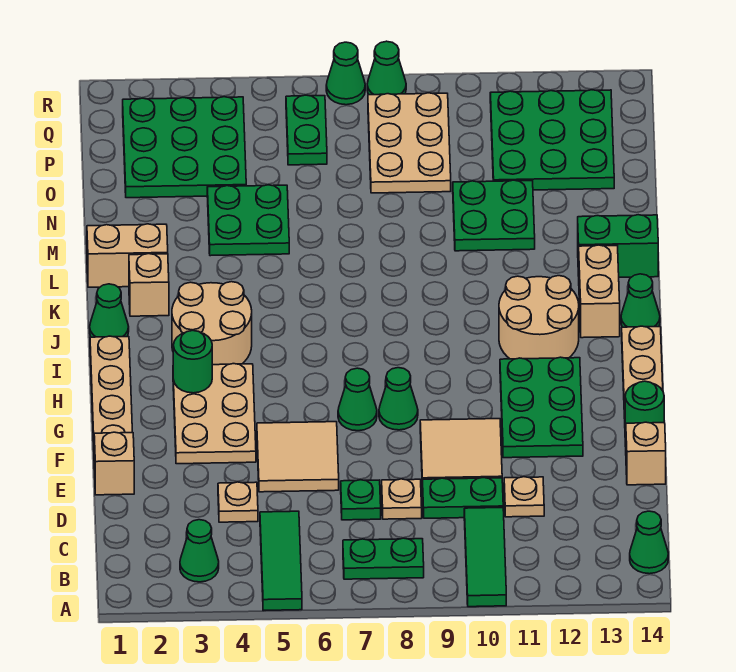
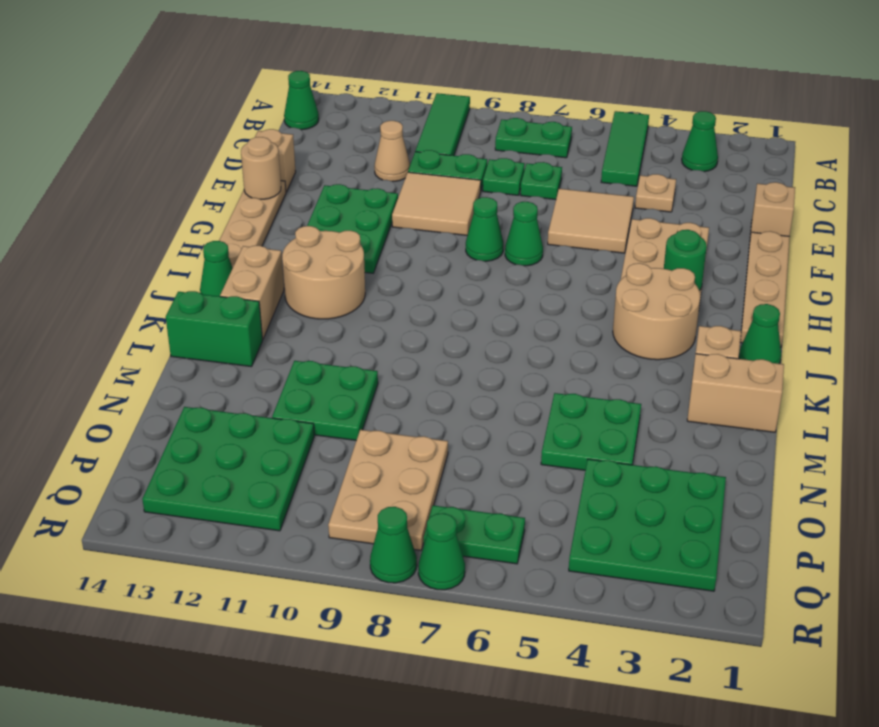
tan 1x1 plate [382,479,422,519] -> green 1x1 plate [483,158,525,195]
tan 1x1 plate [504,477,544,517] -> tan 1x1 cone [374,121,410,181]
green 1x1 round brick [625,381,664,431] -> tan 1x1 round brick [241,137,281,199]
green 1x2 plate [286,95,327,165] -> green 1x2 plate turned to [424,505,525,564]

